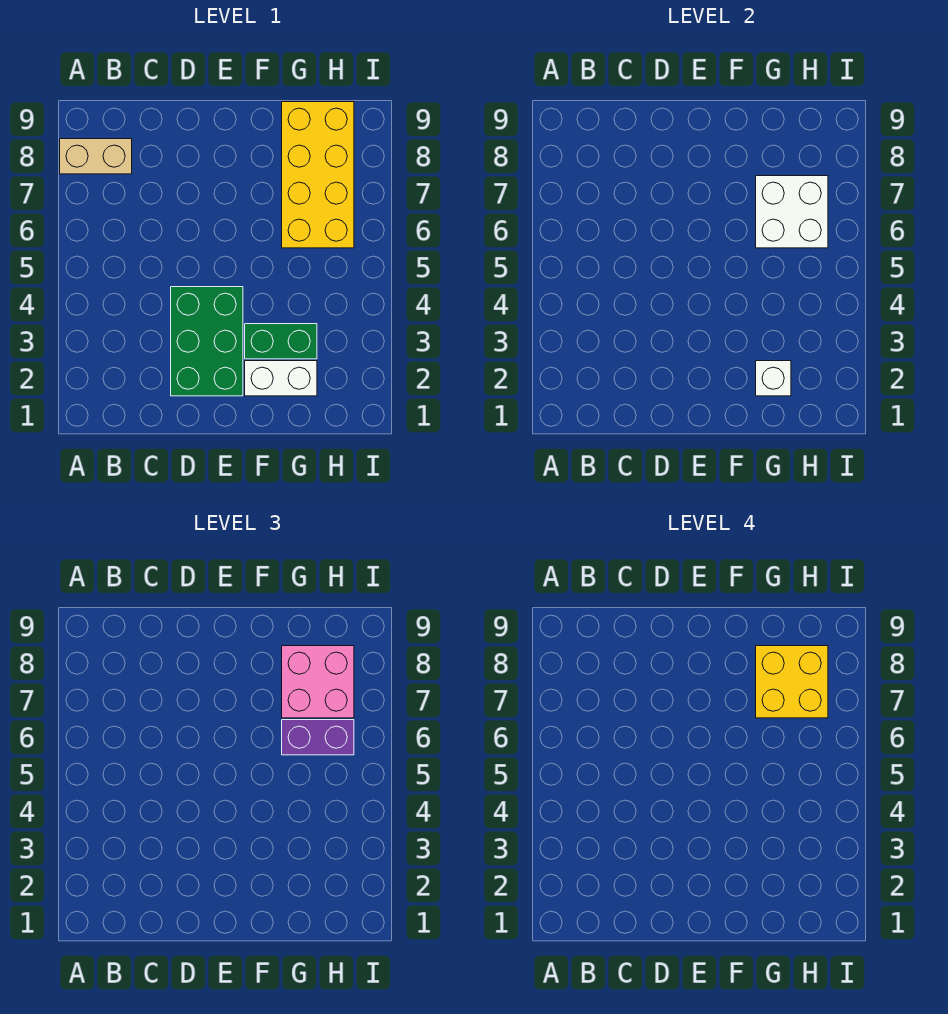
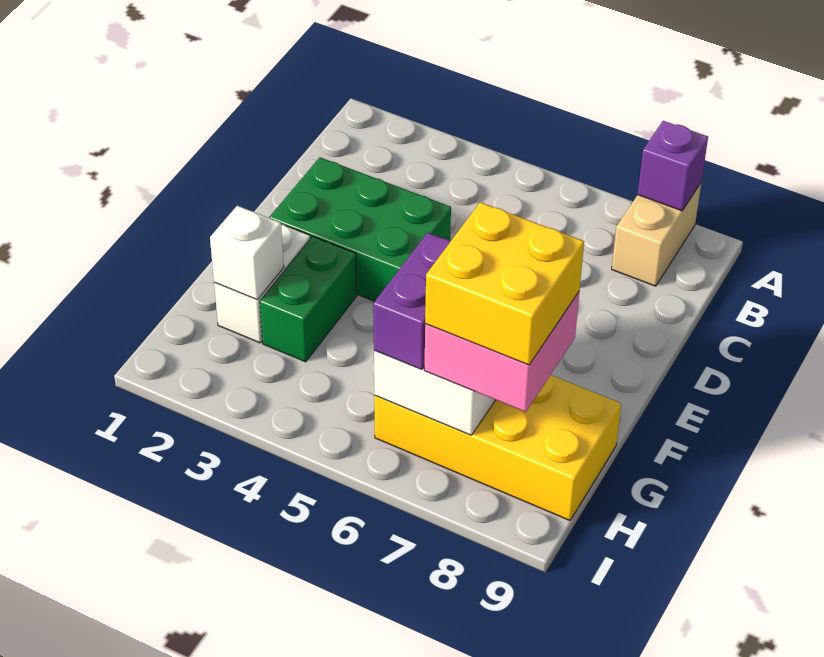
none -> purple 1x1 brick [638,121,708,211]

